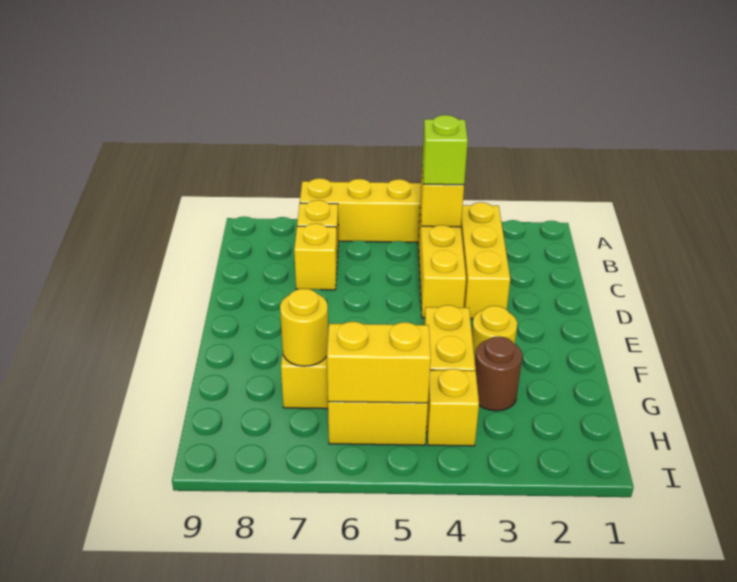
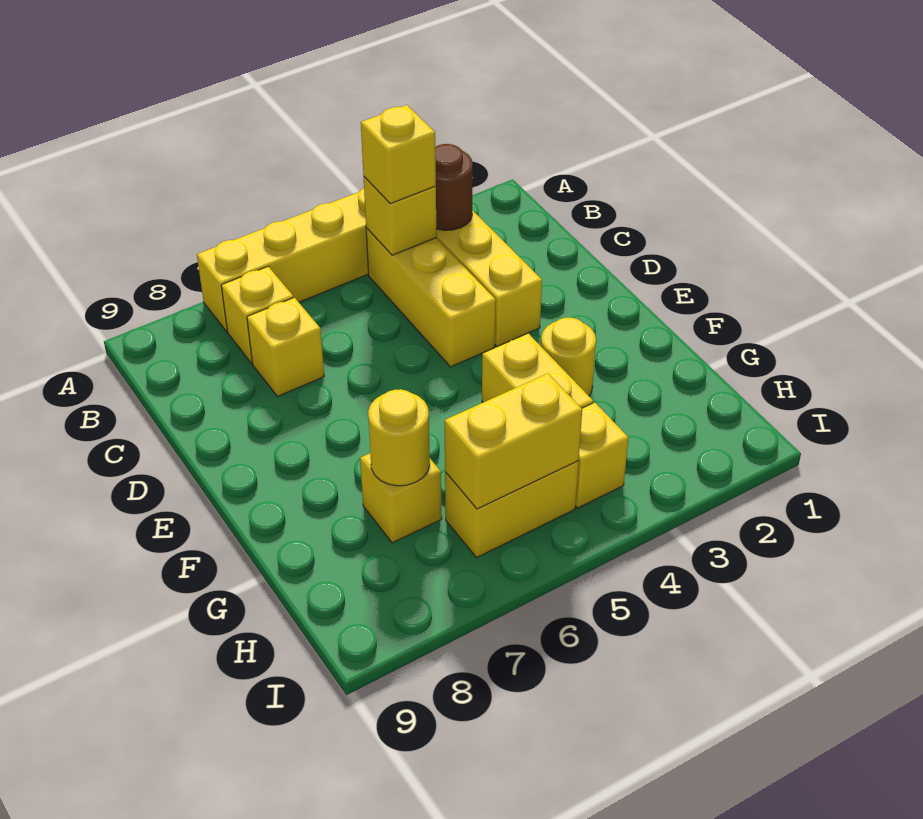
lime 1x1 brick [422,115,468,185] -> yellow 1x1 brick [361,105,436,204]
brown 1x1 round brick [475,336,522,411] -> brown 1x1 round brick moved to [435,144,473,230]

